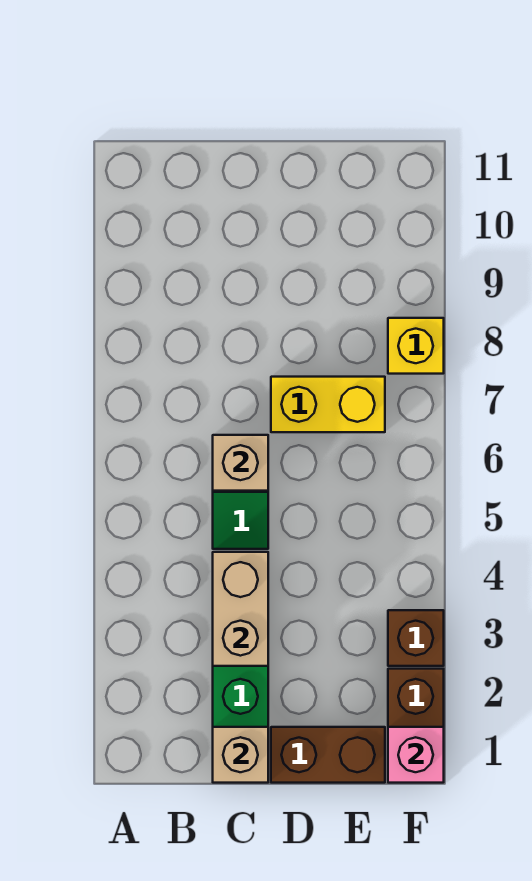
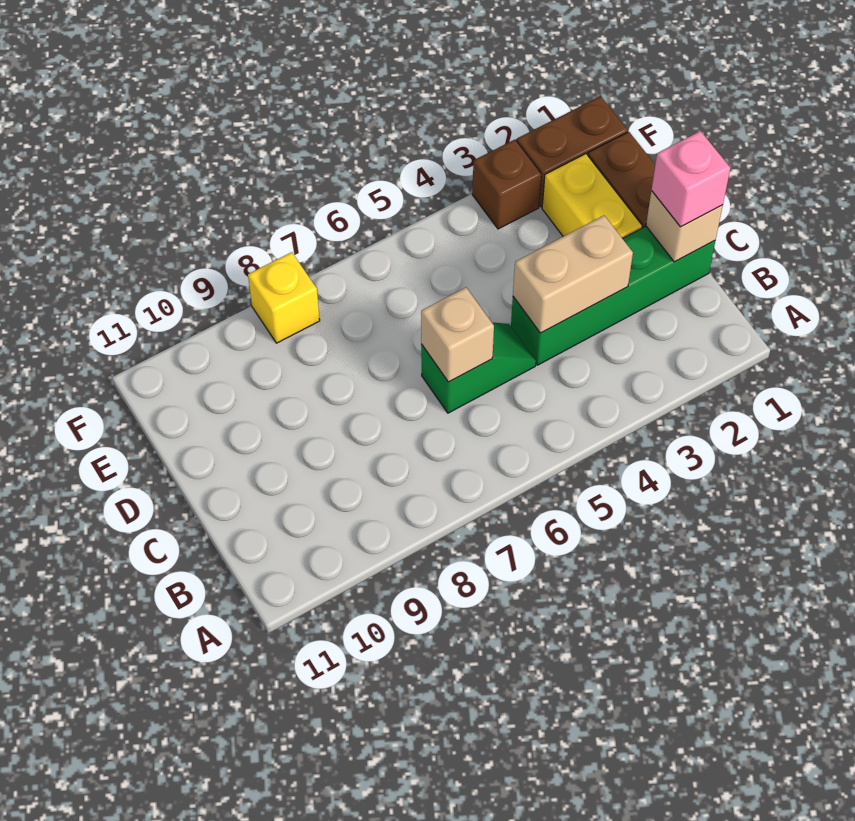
yellow 1x2 brick [271,377,385,432] -> yellow 1x2 brick moved to [542,154,642,239]
pink 1x1 brick [388,727,444,783] -> pink 1x1 brick moved to [652,131,730,227]

